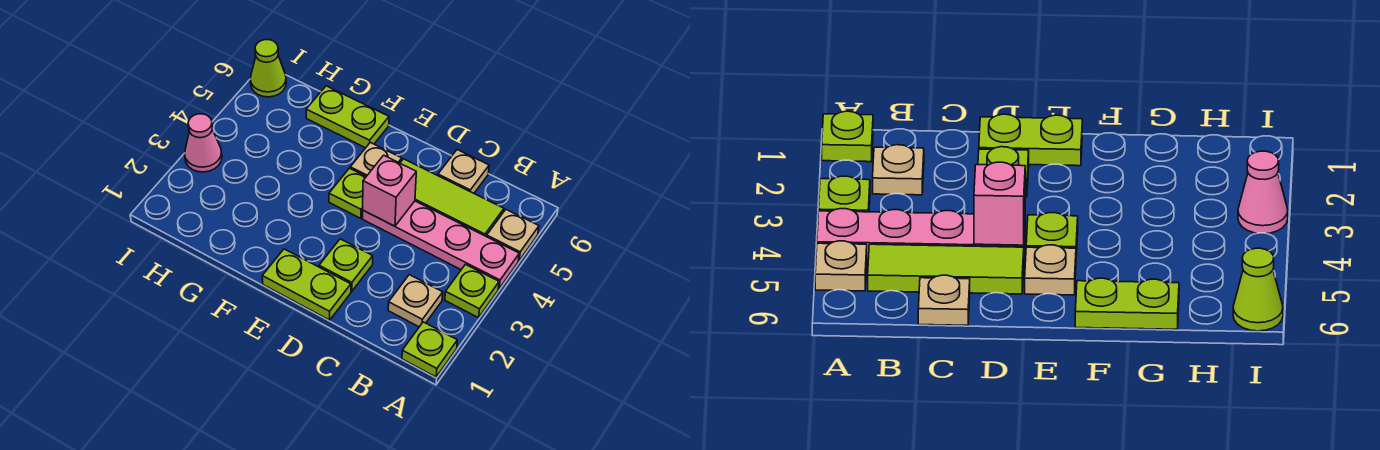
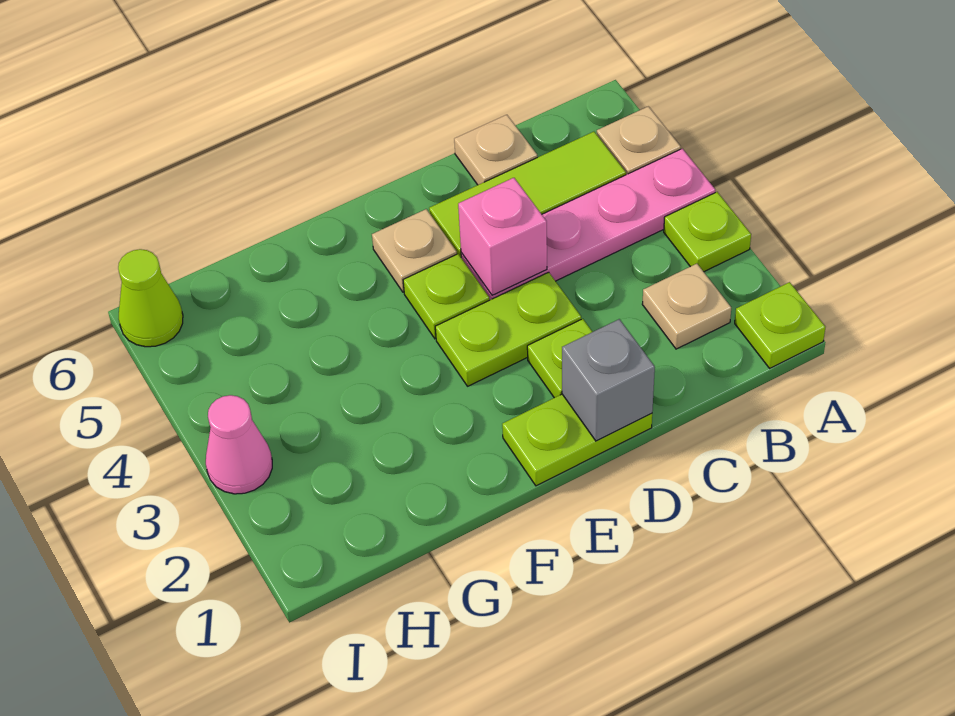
none -> grey 1x1 brick [562,319,655,441]
lime 1x2 plate [306,86,389,148] -> lime 1x2 plate moved to [435,272,581,386]

